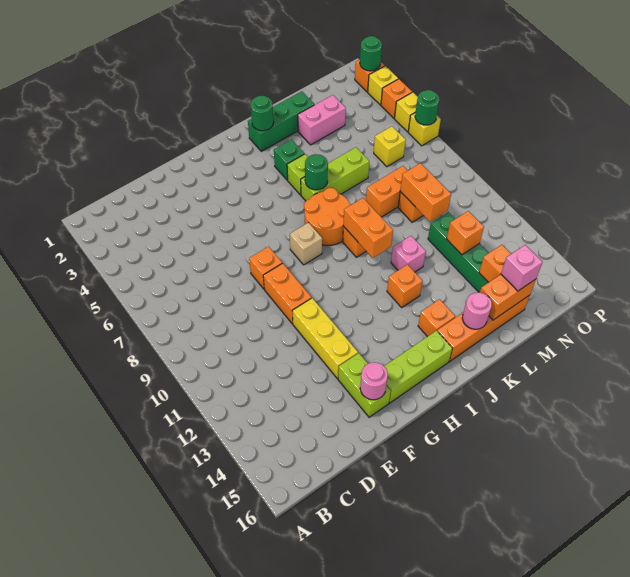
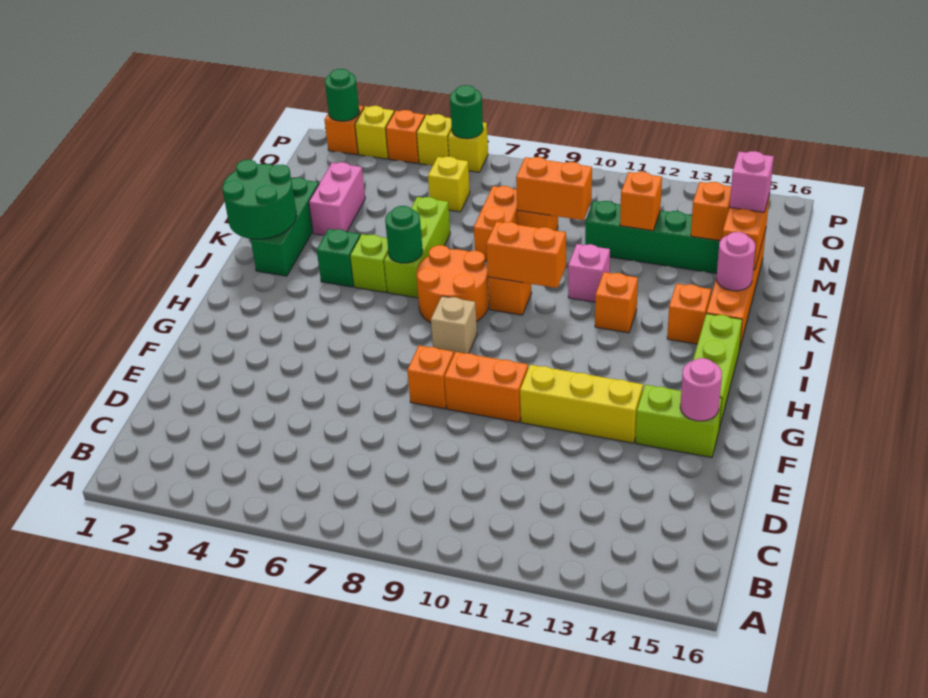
green 1x1 round brick [250,96,274,131] -> green 2x2 round brick [222,160,297,239]

